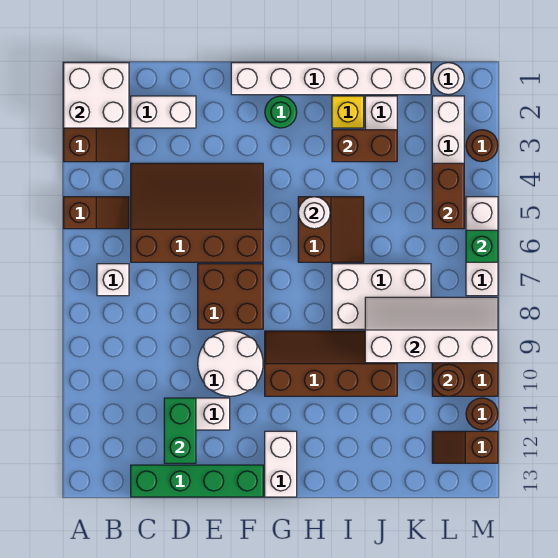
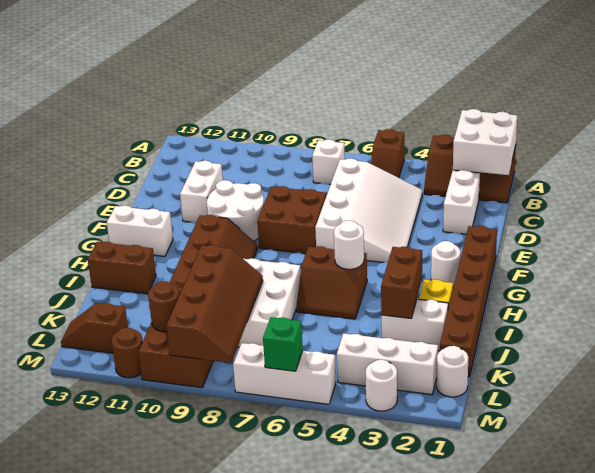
brown 3x4 slope [131,163,263,262] -> white 3x4 slope [315,158,422,263]
green 1x4 brick [131,465,263,497] -> none
green 1x2 brick [164,398,196,463] -> none
white 1x6 brick [231,63,431,95] -> brown 1x6 brick [440,226,497,377]
green 1x1 round brick [265,96,297,128] -> white 1x1 round brick [431,241,460,287]
white 2x4 slope [365,297,498,363] -> brown 2x4 slope [166,245,263,363]
brown 1x2 brick [432,163,464,229] -> brown 1x2 brick moved to [88,242,156,294]
brown 1x2 slope [432,431,498,463] -> brown 1x2 slope turned to [61,303,128,353]
brown 1x1 round brick [466,130,498,162] -> white 1x1 round brick [366,360,397,411]

